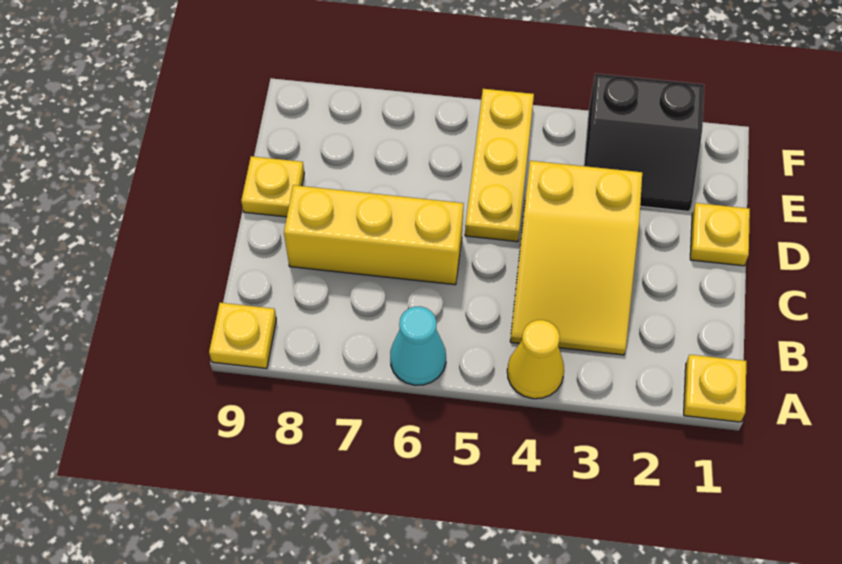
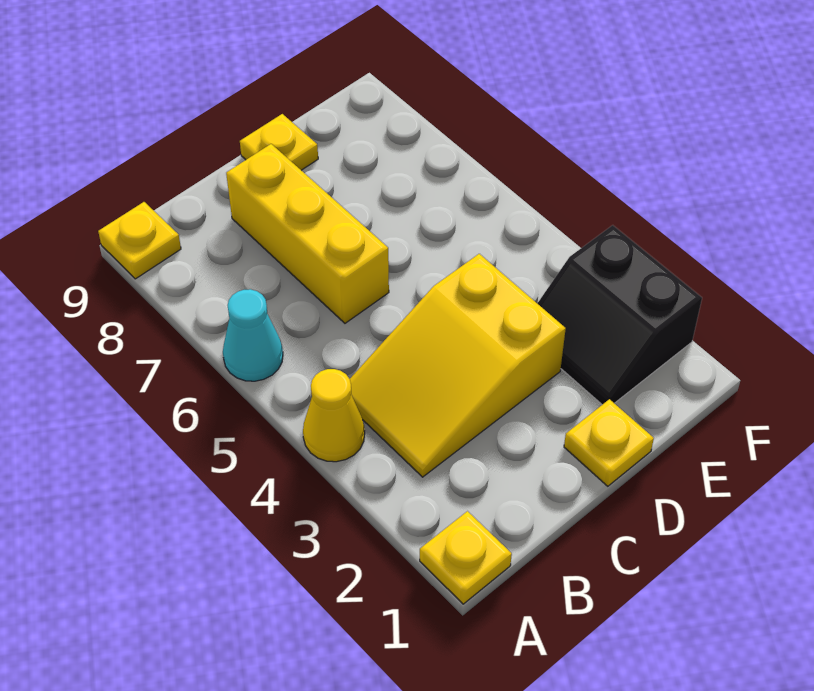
yellow 1x3 plate [465,89,534,242] -> none

